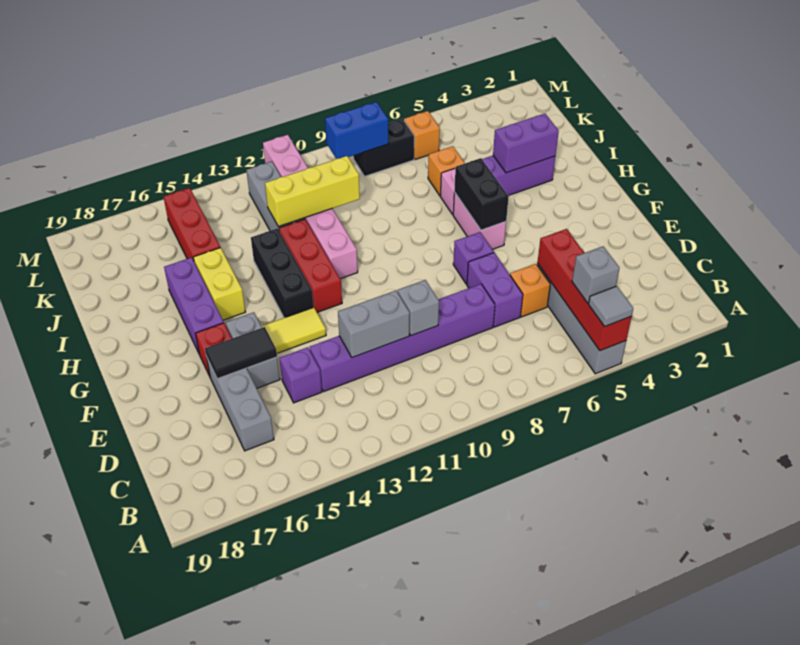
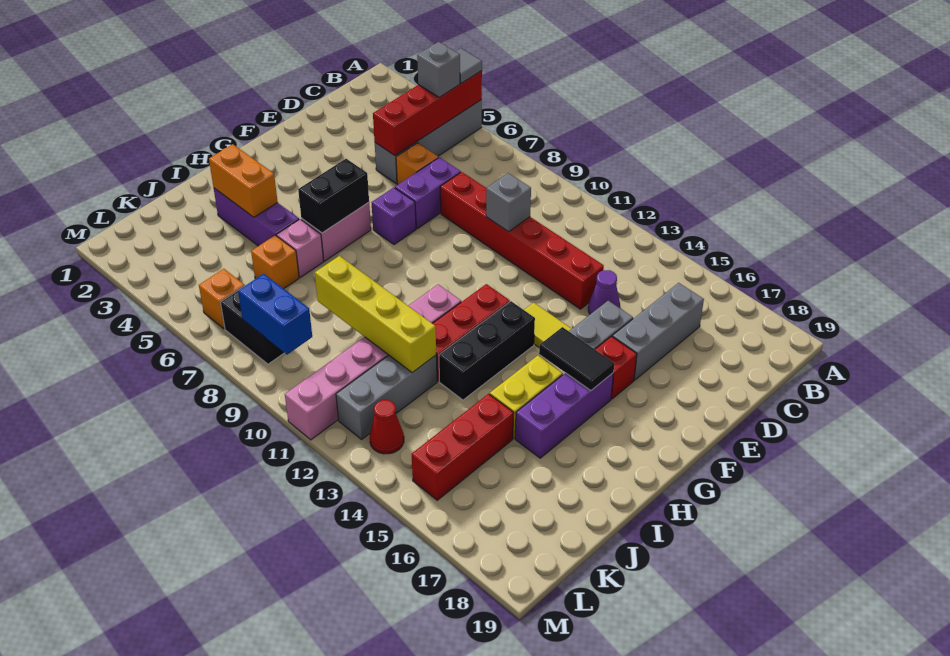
purple 1x6 brick [309,284,495,392] -> red 1x6 brick [440,172,604,309]
grey 1x2 brick [338,291,410,358] -> none
purple 1x1 brick [279,347,322,403] -> purple 1x1 cone [588,270,620,314]
black 1x2 tile [205,327,277,379] -> black 1x2 tile moved to [539,327,614,391]
purple 1x2 brick [493,114,559,173] -> orange 1x2 brick [209,144,278,217]
yellow 1x3 brick [265,156,360,227] -> yellow 1x4 brick [315,256,436,373]
none -> red 1x1 cone [370,400,404,454]

